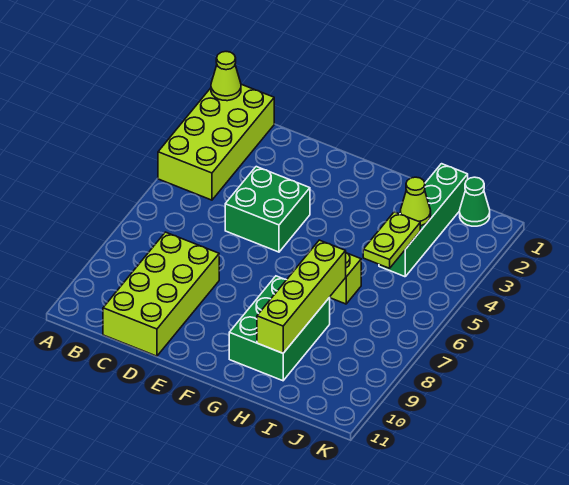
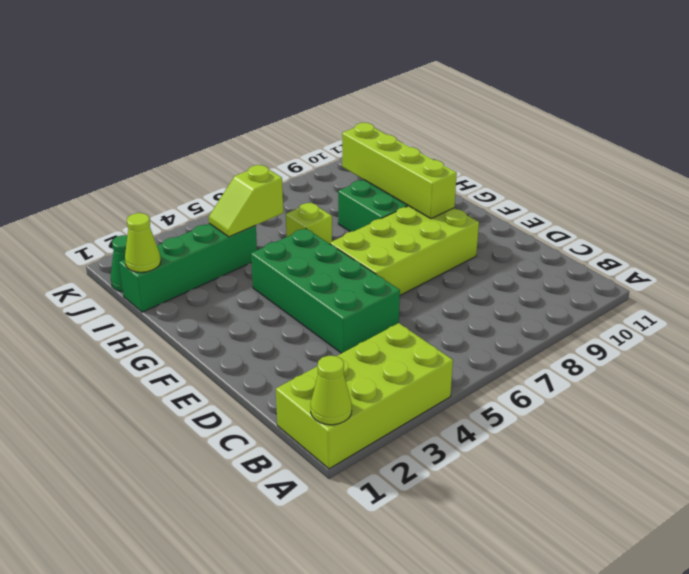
lime 2x4 brick [103,232,219,356] -> lime 2x4 brick moved to [330,206,479,295]
green 2x2 brick [225,167,310,252] -> green 2x4 brick [251,229,400,353]
lime 1x4 brick [257,240,346,353] -> lime 1x4 brick turned to [342,123,457,219]
lime 1x1 cone [400,177,431,226] -> lime 1x1 cone moved to [125,213,161,272]
lime 1x2 plate [363,212,420,268] -> lime 1x2 slope [209,165,283,237]

